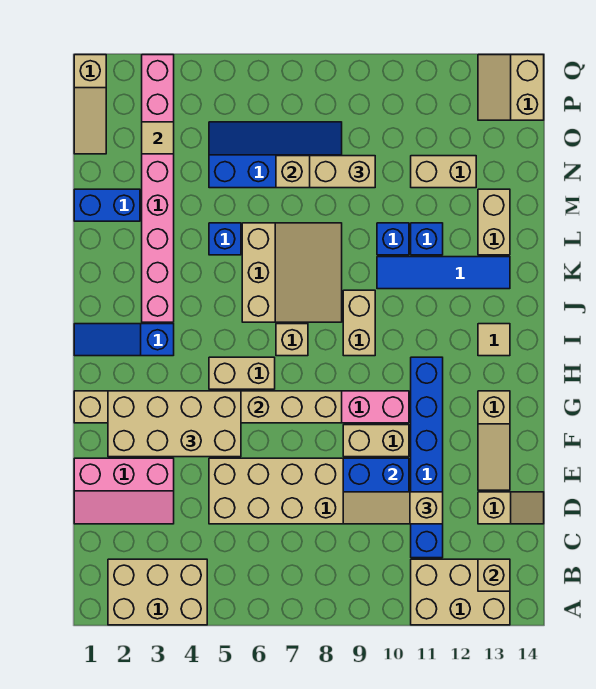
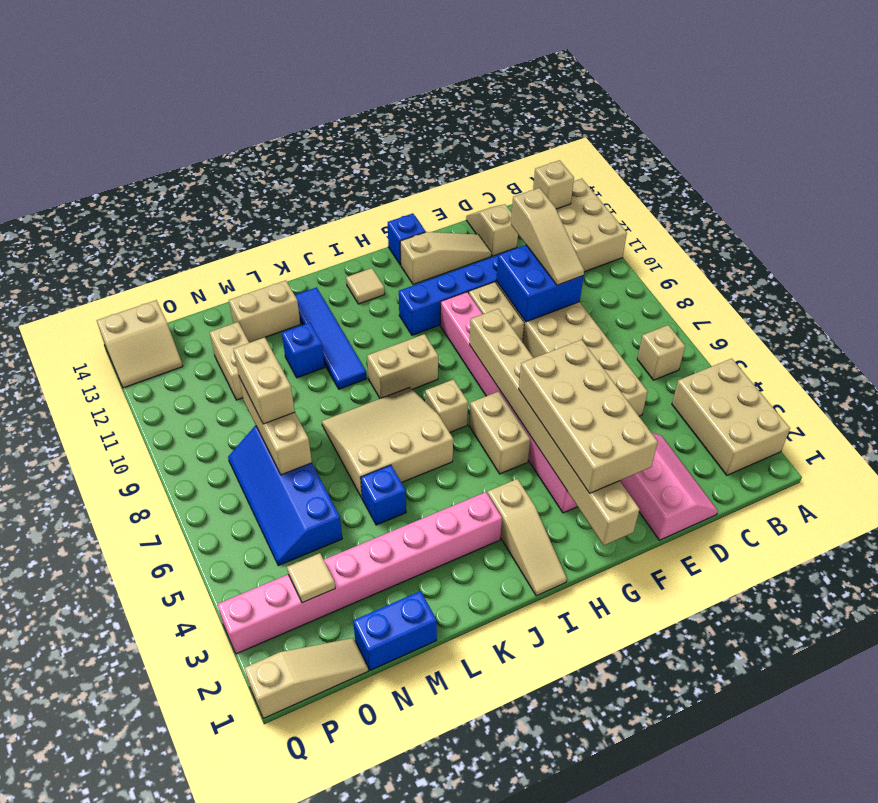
none -> tan 1x1 brick [637,325,685,380]
blue 1x3 slope [74,324,174,356] -> tan 1x3 slope [488,479,567,596]
blue 1x1 brick [377,223,409,255] -> blue 1x1 brick moved to [388,213,426,265]
blue 1x2 brick [74,189,140,221] -> blue 1x2 brick turned to [353,591,437,670]

